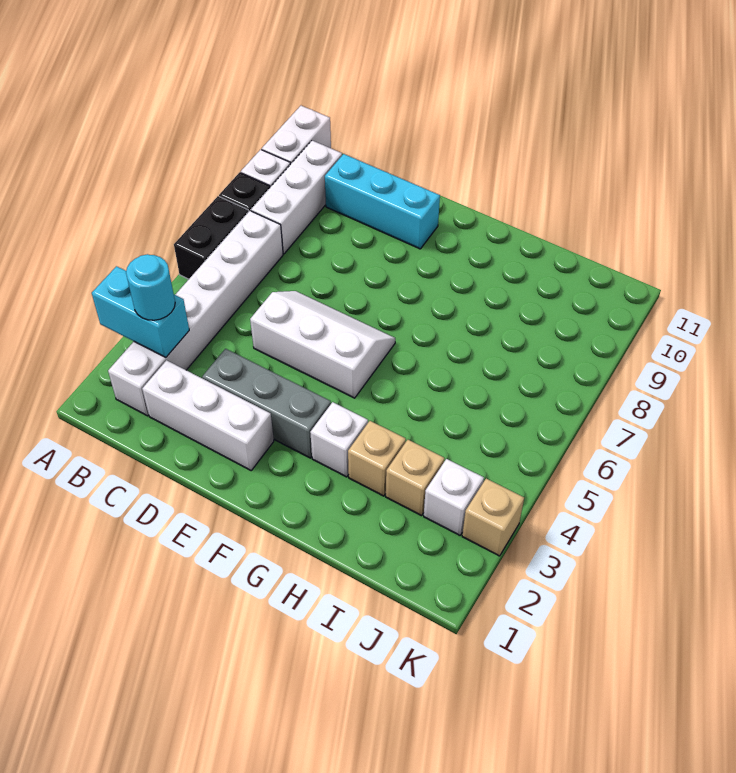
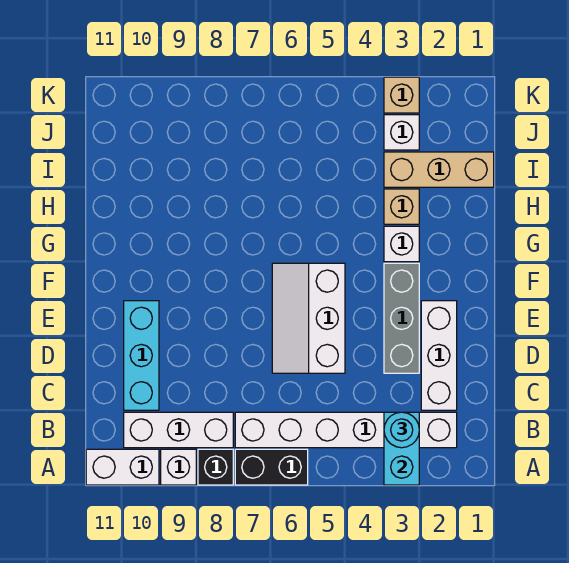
tan 1x1 brick [386,440,444,516] -> tan 1x3 brick [384,152,494,187]

